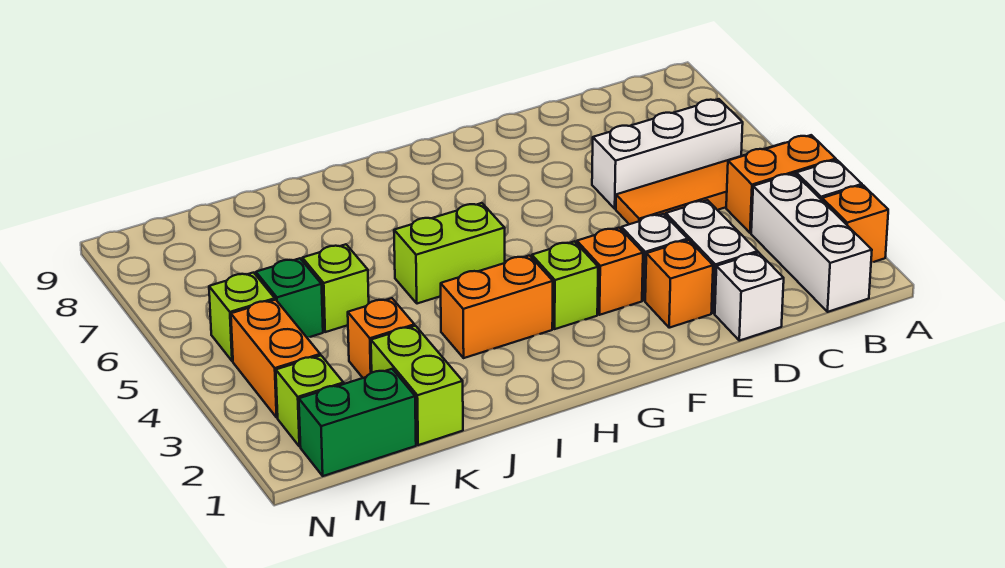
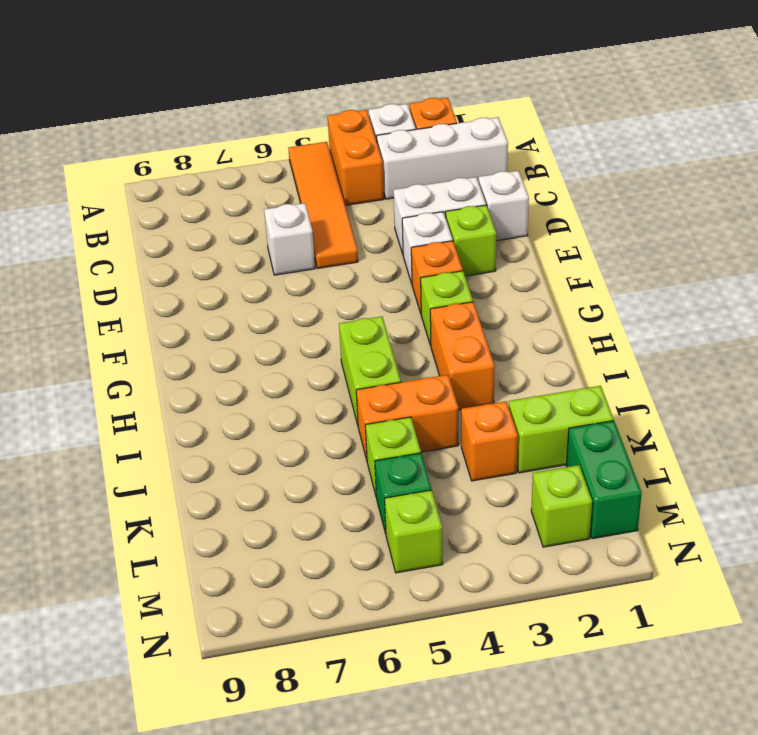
white 1x3 brick [592,99,743,209] -> white 1x1 brick [264,203,315,275]
orange 1x1 brick [645,240,713,328] -> lime 1x1 brick [446,205,496,276]
orange 1x2 brick [231,300,320,418] -> orange 1x2 brick moved to [356,375,458,460]

